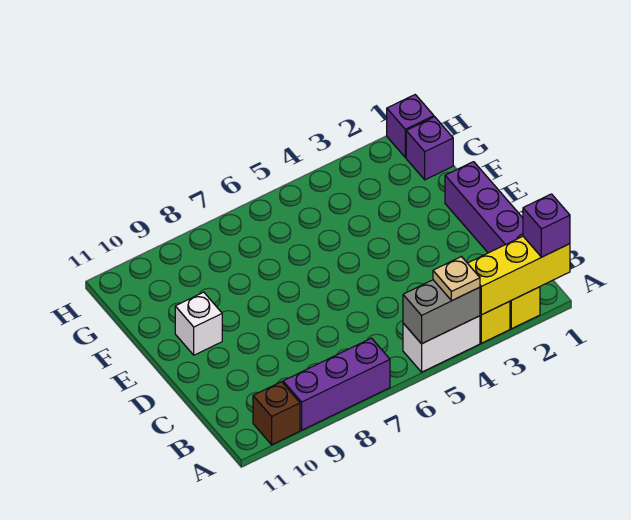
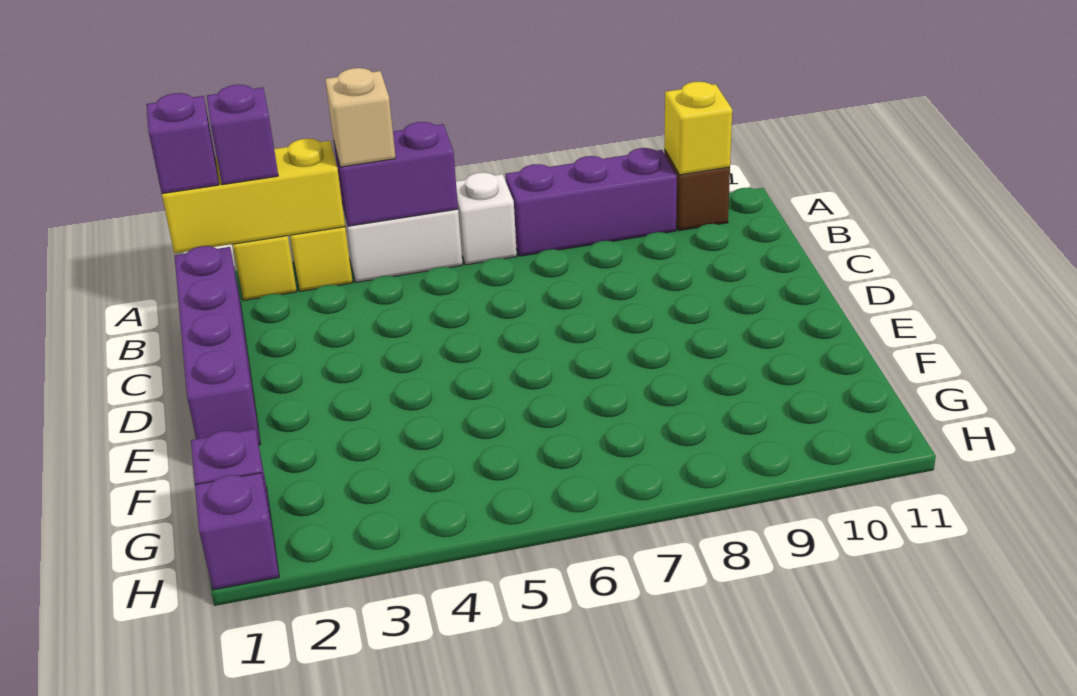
none -> purple 1x1 brick [207,85,278,185]
grey 1x2 brick [403,280,480,344] -> purple 1x2 brick [334,122,458,226]
tan 1x1 plate [433,257,480,301] -> tan 1x1 brick [325,68,396,167]
none -> yellow 1x1 brick [664,82,732,175]
white 1x1 brick [175,292,222,355] -> white 1x1 brick moved to [456,172,517,265]

